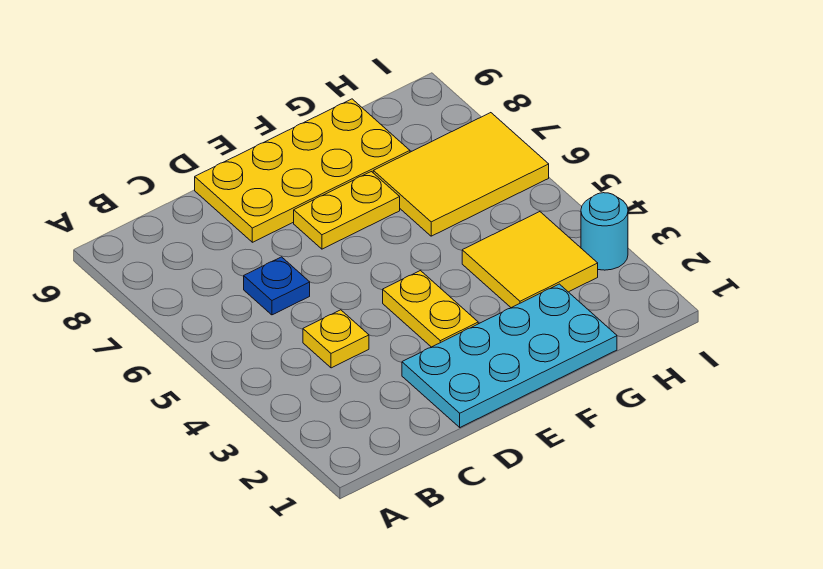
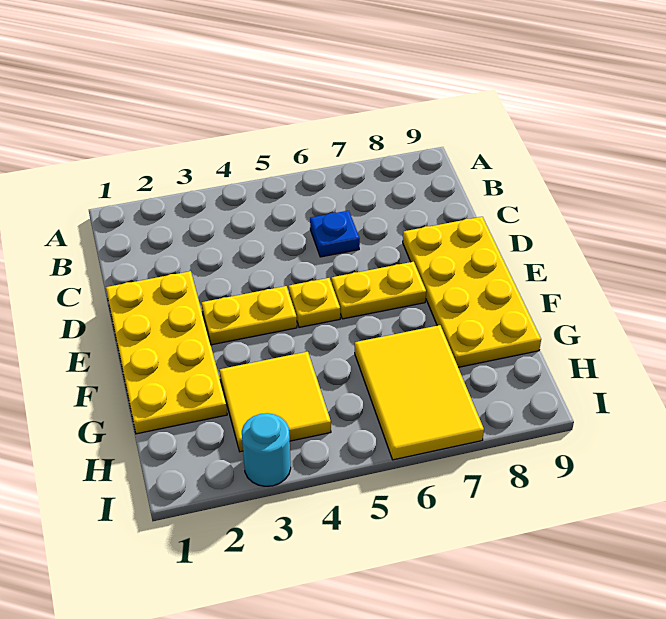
yellow 1x1 plate [303,310,369,368] -> yellow 1x1 plate moved to [289,278,340,327]
cyan 2x4 plate [402,284,617,427] -> yellow 2x4 plate [106,271,227,434]
yellow 1x2 plate [294,172,400,249] -> yellow 1x2 plate turned to [332,262,426,319]

